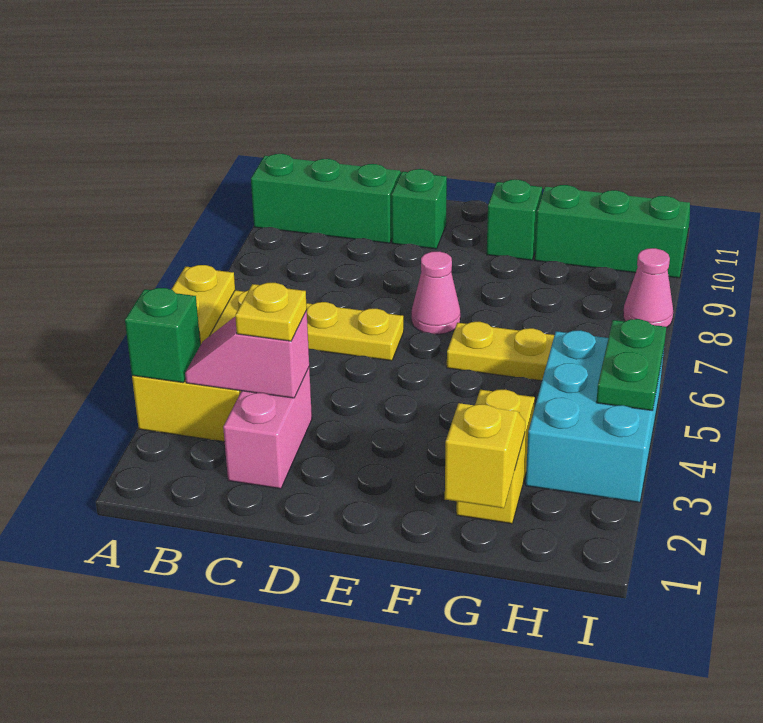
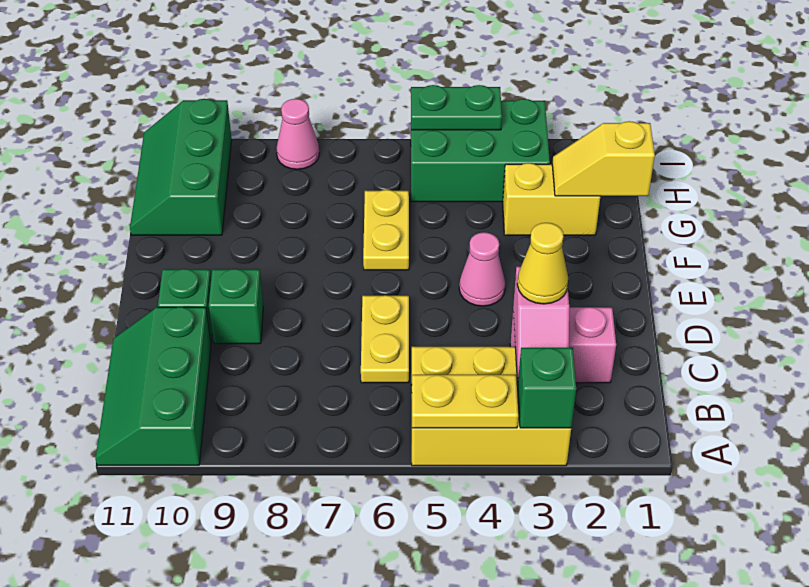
yellow 1x1 plate [235,283,307,341] -> yellow 1x1 cone [517,223,568,304]
pink 1x1 cone [412,251,460,334] -> pink 1x1 cone moved to [459,232,505,306]
green 1x1 brick [487,180,542,260] -> green 1x1 brick moved to [209,269,263,344]
cyan 2x3 brick [526,330,664,502] -> green 2x3 brick [411,99,550,202]

